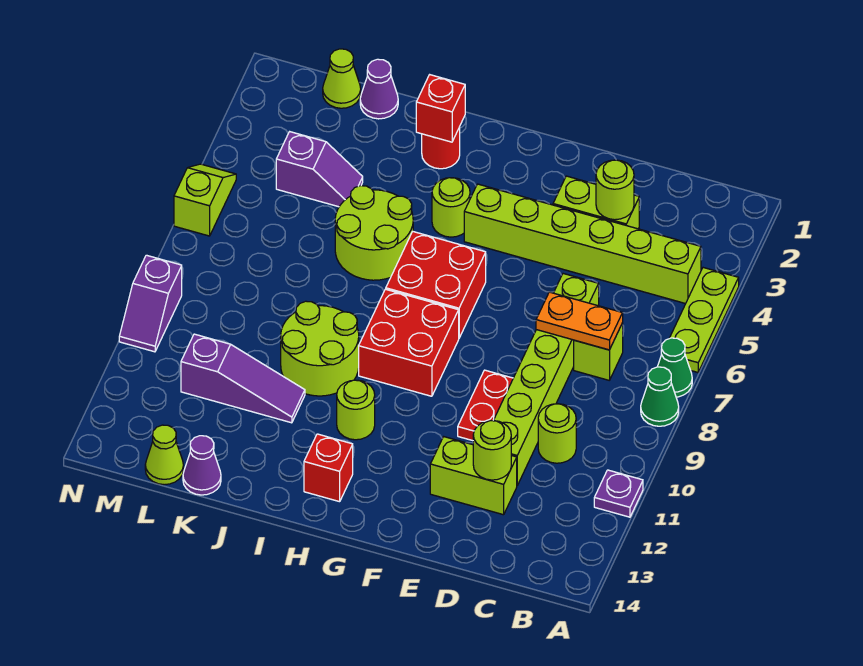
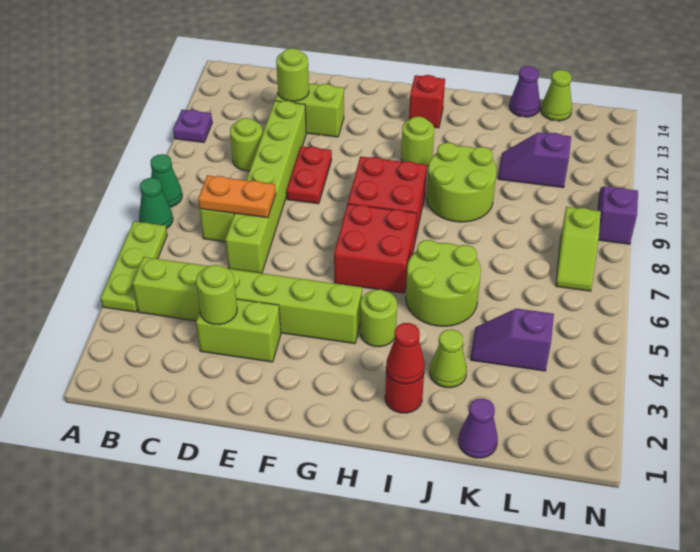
red 1x1 brick [416,75,465,142] -> red 1x1 cone [386,323,425,384]
purple 1x3 slope [181,334,305,423] -> purple 1x2 slope [498,132,571,188]
lime 1x1 cone [323,49,361,108] -> lime 1x1 cone moved to [430,329,467,388]
lime 1x2 slope [174,164,236,236] -> lime 1x2 slope moved to [556,207,601,291]

